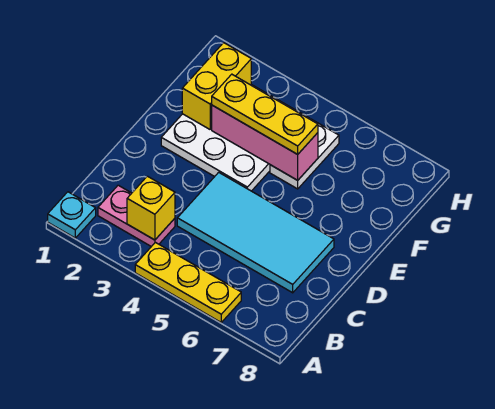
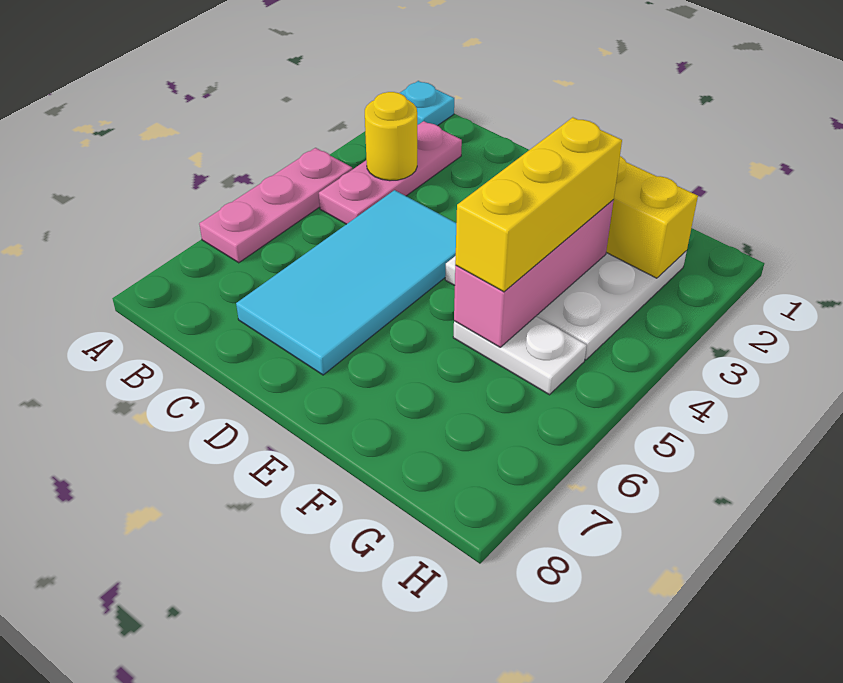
yellow 1x3 plate [135,242,241,322] -> pink 1x3 plate [199,148,352,263]
pink 1x2 plate [98,185,175,247] -> pink 1x3 plate [319,121,462,224]
yellow 1x1 brick [127,176,175,240] -> yellow 1x1 round brick [365,92,417,181]
yellow 1x3 plate [212,74,318,154] -> yellow 1x3 brick [455,117,622,292]

